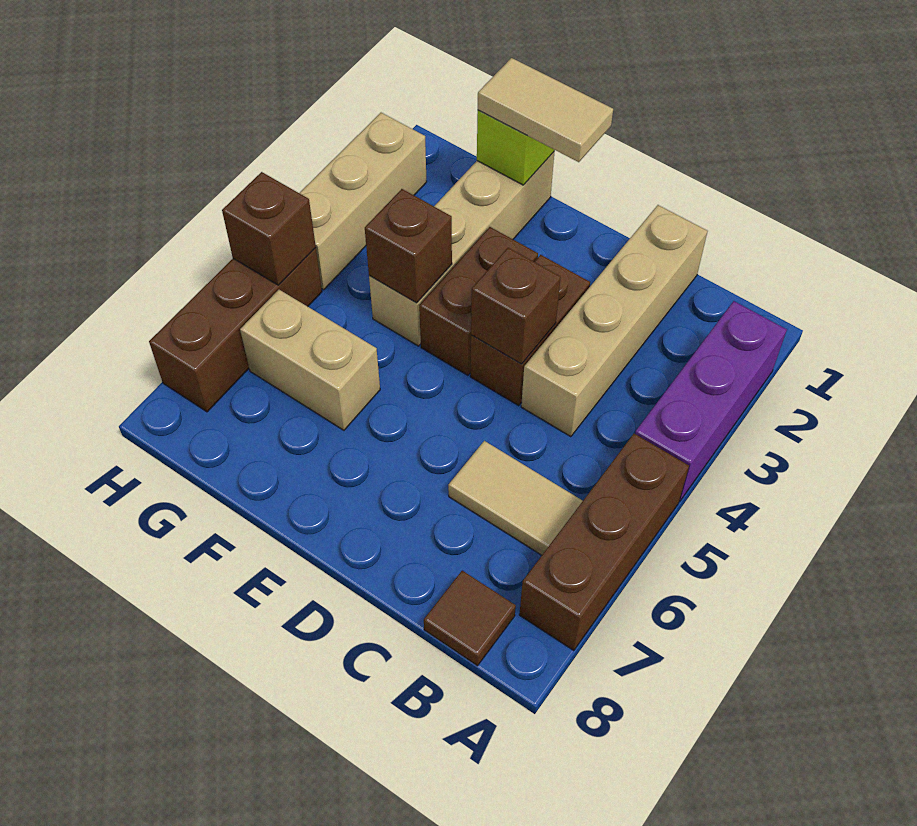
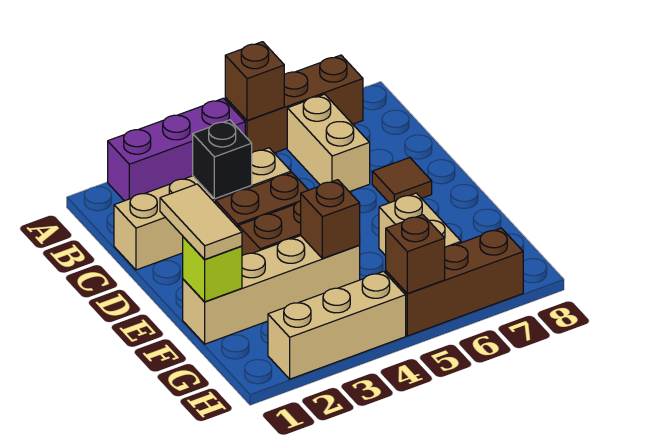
tan 1x2 tile [448,441,583,555] -> tan 1x2 brick [287,94,370,192]
brown 1x1 tile [424,571,516,666] -> brown 1x1 tile moved to [372,158,432,203]
none -> black 1x1 brick [193,120,252,199]
brown 1x1 brick [471,248,561,364] -> brown 1x1 brick moved to [225,42,284,121]

